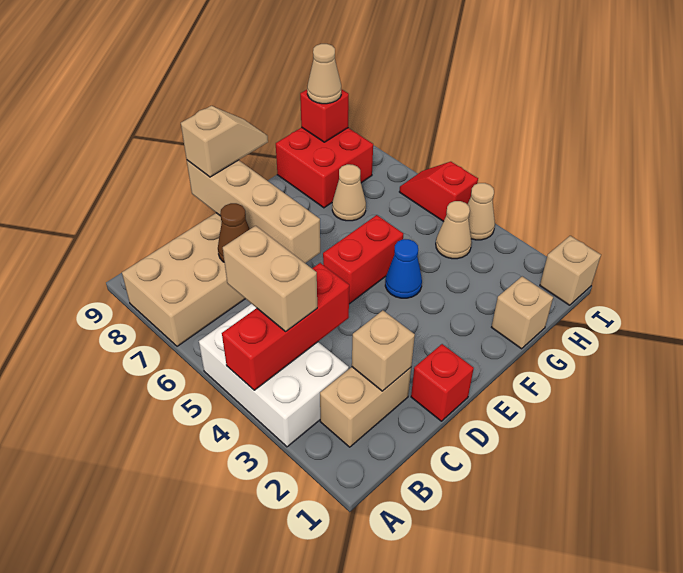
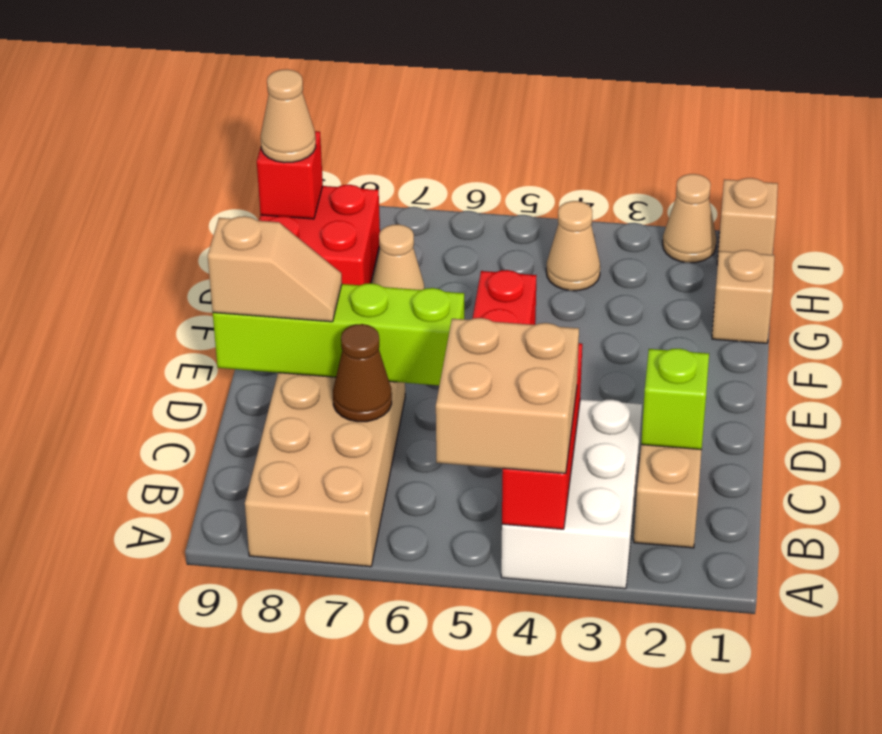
white 2x3 brick [199,304,349,447] -> white 2x3 brick turned to [501,399,642,589]
tan 1x2 brick [223,226,317,331] -> tan 2x2 brick [436,318,579,473]
tan 1x1 brick [352,310,415,391] -> lime 1x1 brick [641,349,709,450]
red 1x1 brick [411,344,474,421] -> none
tan 1x4 brick [187,160,320,263] -> lime 1x4 brick [213,283,464,385]
tan 1x2 slope [181,106,268,177] -> tan 1x2 slope turned to [208,216,342,322]
blue 1x1 cone [385,239,422,298] -> none
tan 1x1 cone [467,183,495,240] -> tan 1x1 cone moved to [663,174,716,263]
red 1x2 slope [399,162,478,222] -> none

